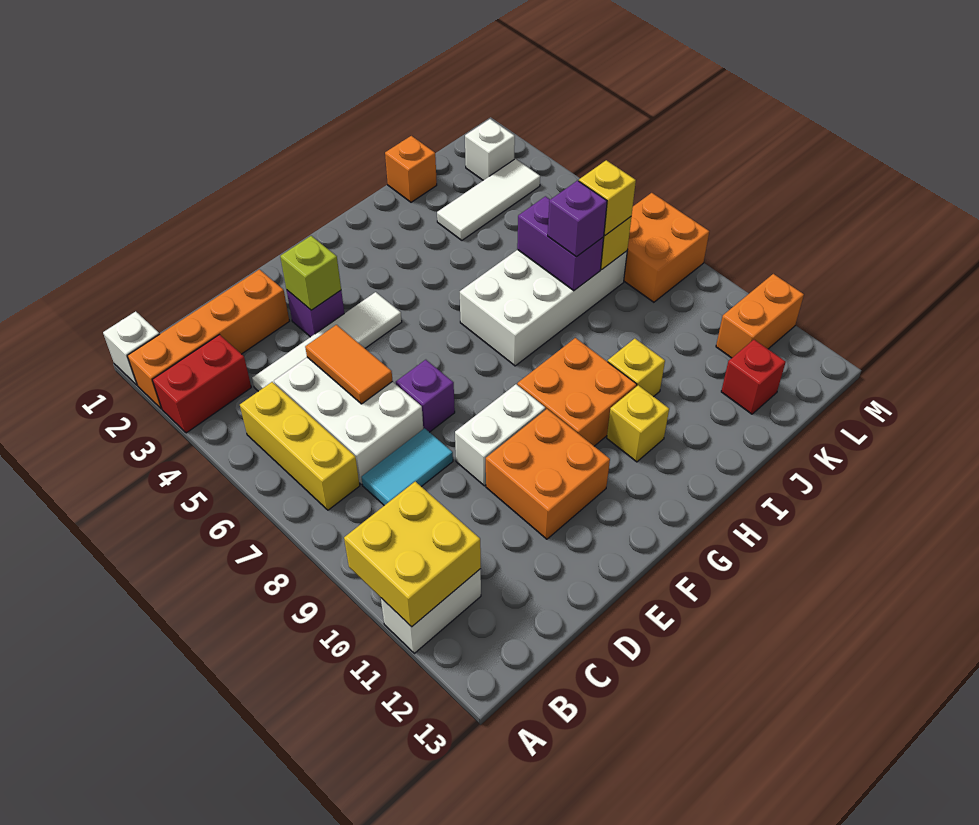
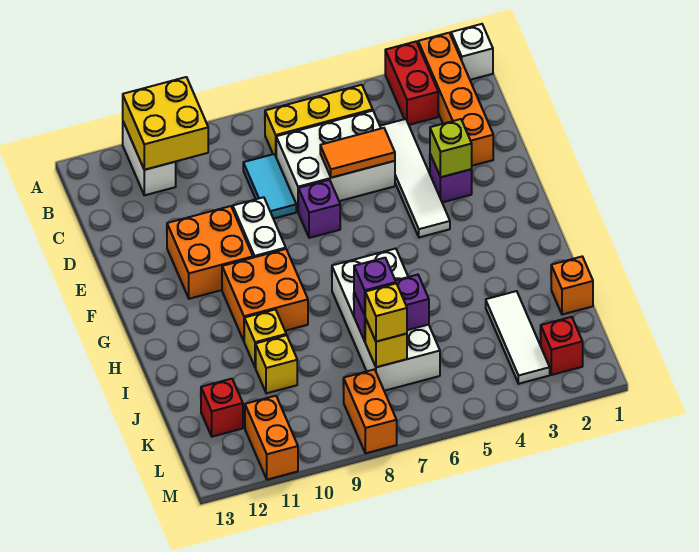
yellow 1x1 brick [607,385,669,462] -> yellow 1x1 brick moved to [256,335,297,393]
white 1x1 brick [465,119,515,180] -> red 1x1 brick [540,317,583,375]
orange 2x2 brick [624,193,709,302] -> orange 1x2 brick [344,369,397,453]

